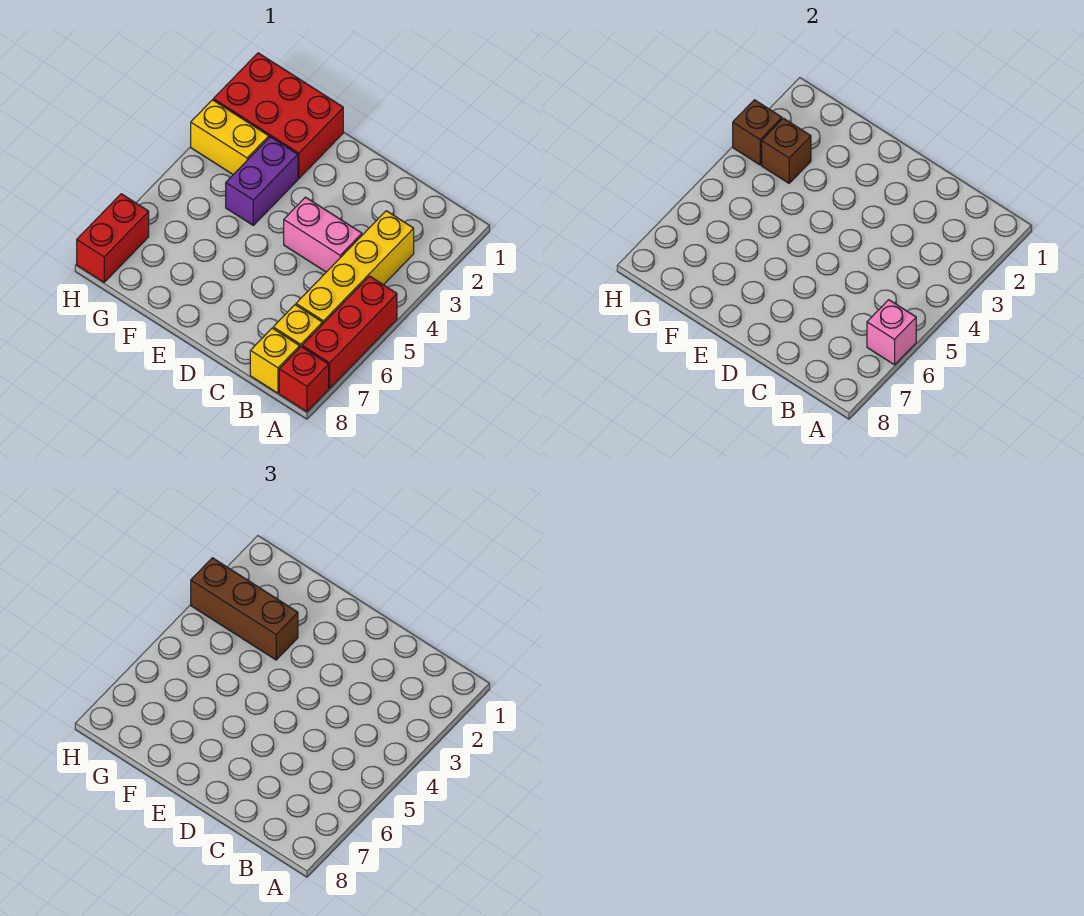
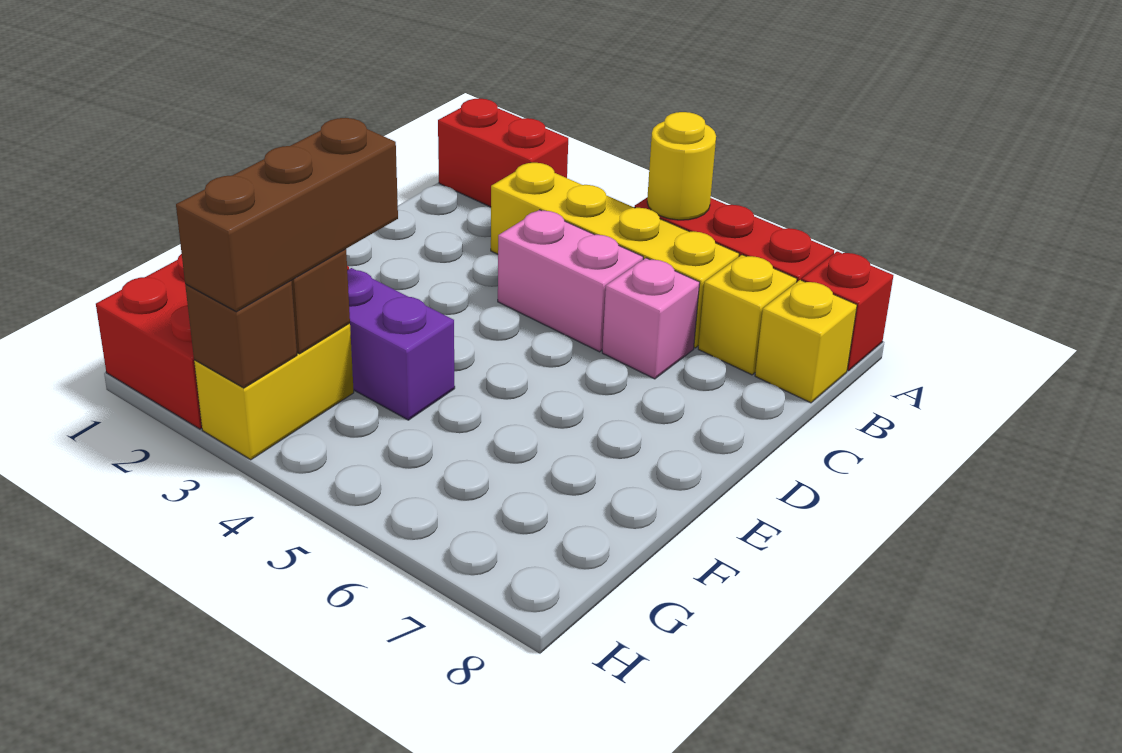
none -> yellow 1x1 round brick [647,112,716,220]
pink 1x1 brick [867,300,916,365] -> pink 1x1 brick moved to [602,258,700,379]
pink 1x2 brick [284,197,362,272] -> pink 1x2 brick turned to [498,210,643,352]
red 1x2 brick [77,194,149,282] -> red 1x2 brick moved to [438,98,568,207]

